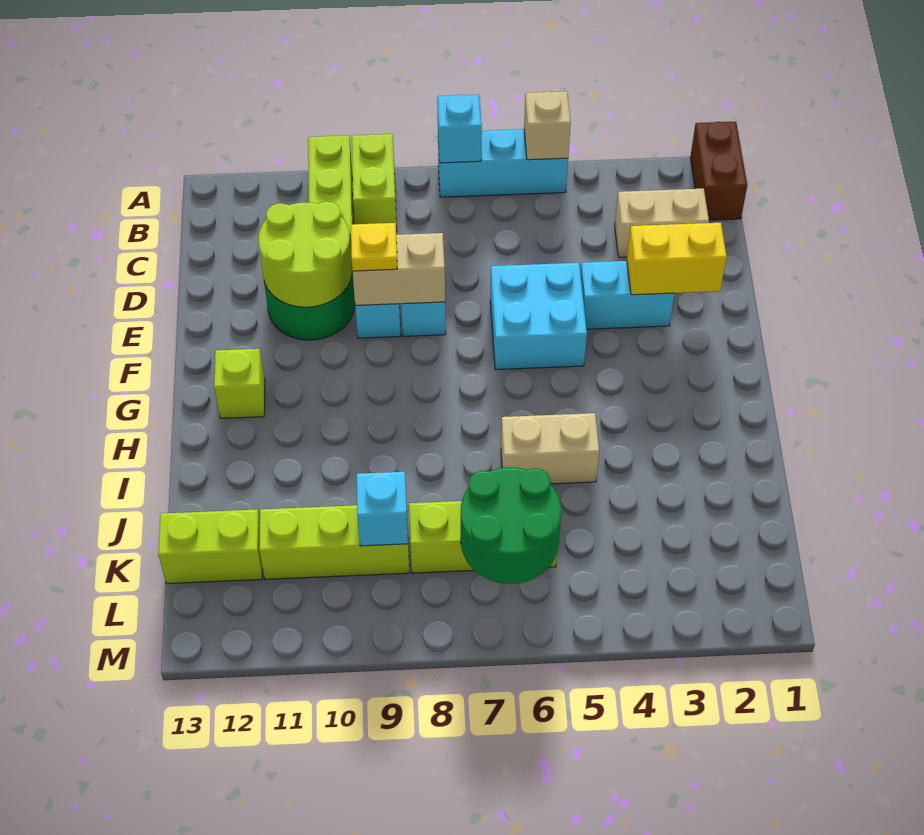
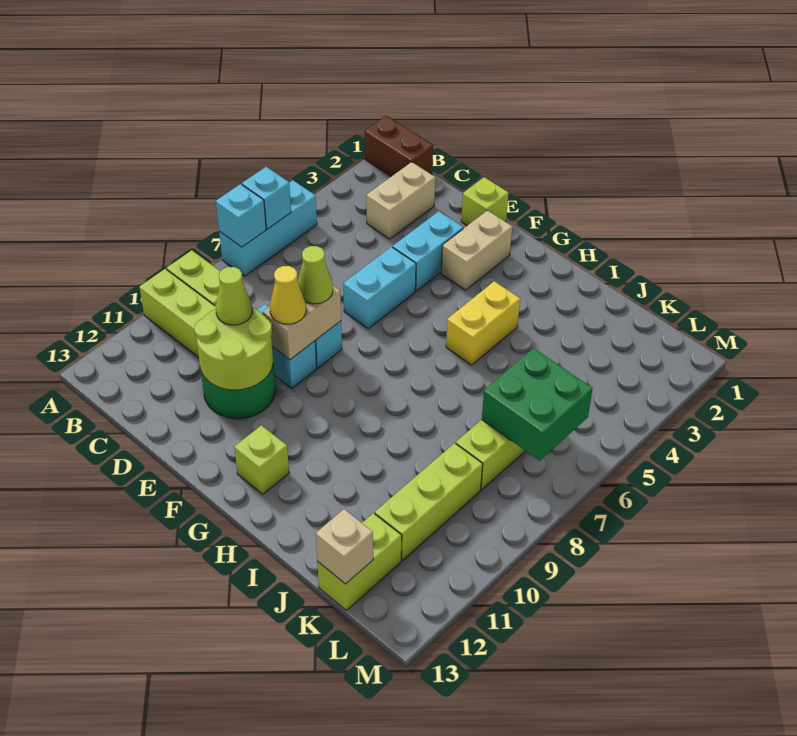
tan 1x1 brick [524,91,571,160] -> tan 1x1 brick moved to [316,509,373,584]
none -> lime 1x1 cone [216,267,252,325]
none -> lime 1x1 brick [461,177,509,226]
yellow 1x2 brick [627,223,727,295] -> yellow 1x2 brick moved to [446,281,520,365]
cyan 2x2 brick [490,263,587,370] -> cyan 1x2 brick [343,247,416,329]
none -> lime 1x1 cone [297,246,333,304]
yellow 1x1 plate [351,223,397,271] -> yellow 1x1 cone [270,266,306,324]
tan 1x2 brick [501,413,599,484] -> tan 1x2 brick moved to [441,210,512,290]
green 2x2 round brick [461,467,561,584] -> green 2x2 brick [482,348,593,461]
cyan 1x1 brick [357,472,408,546] -> cyan 1x1 brick moved to [242,167,291,229]

